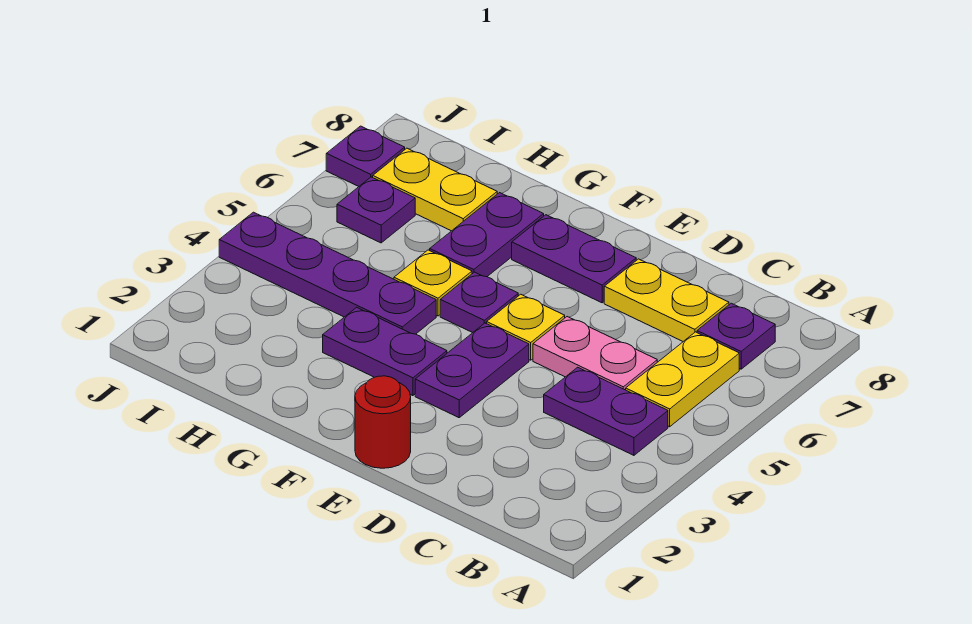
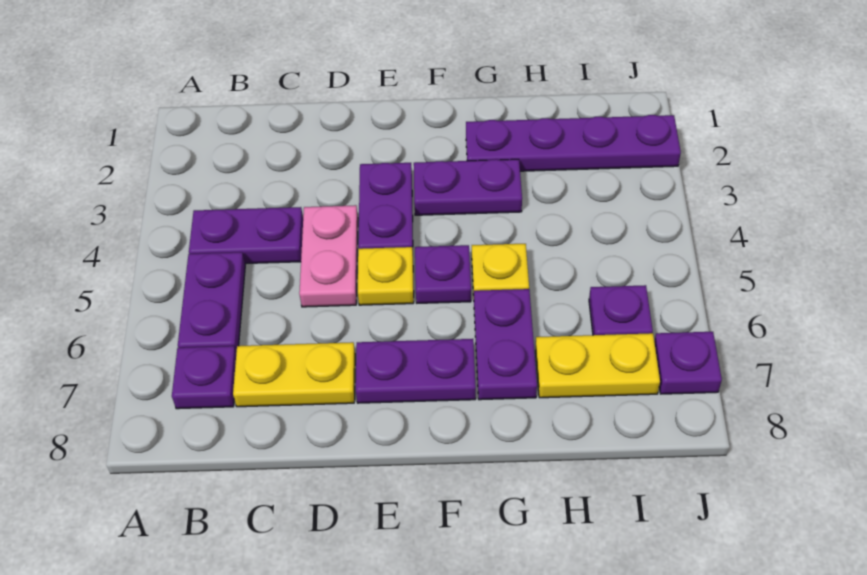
yellow 1x2 plate [626,332,739,427] -> purple 1x2 plate [178,252,245,352]
pink 1x2 plate [533,317,657,390] -> pink 1x2 plate turned to [299,205,358,307]
red 1x1 round brick [355,376,411,468] -> none
purple 1x4 plate [219,212,436,334] -> purple 1x4 plate moved to [466,115,681,171]

